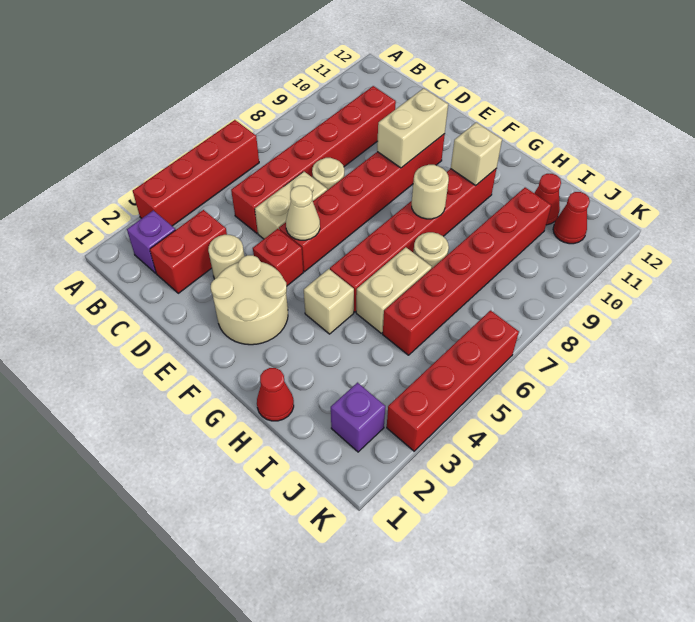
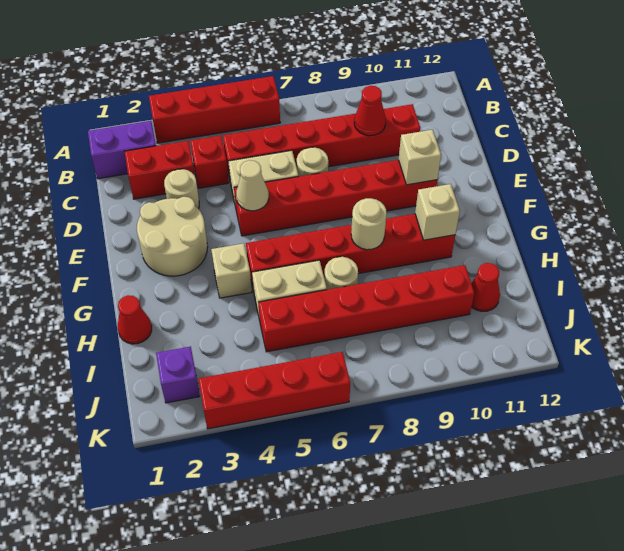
purple 1x1 brick [127,210,175,273] -> purple 1x2 brick [88,121,156,179]
red 1x1 brick [253,229,303,286] -> red 1x1 brick moved to [190,136,229,188]
tan 1x2 brick [377,88,448,168] -> tan 1x1 brick [399,130,441,185]
red 1x1 cone [553,192,590,244] -> red 1x1 cone moved to [354,86,386,136]

